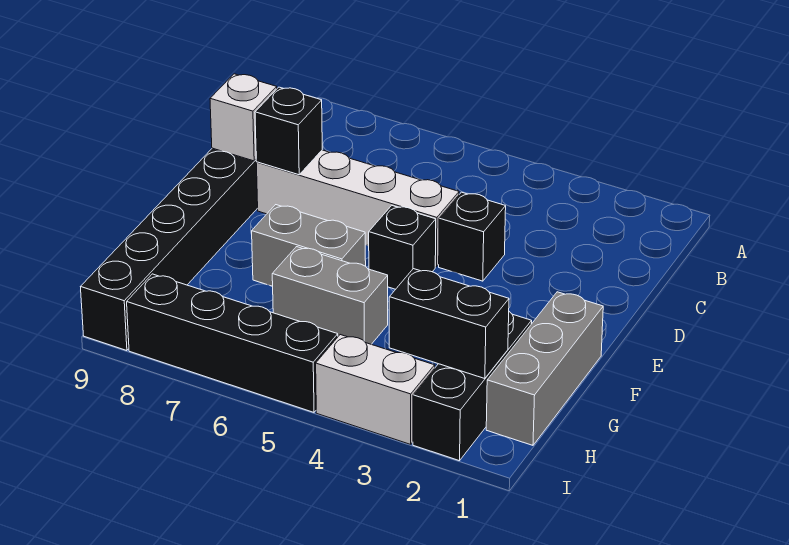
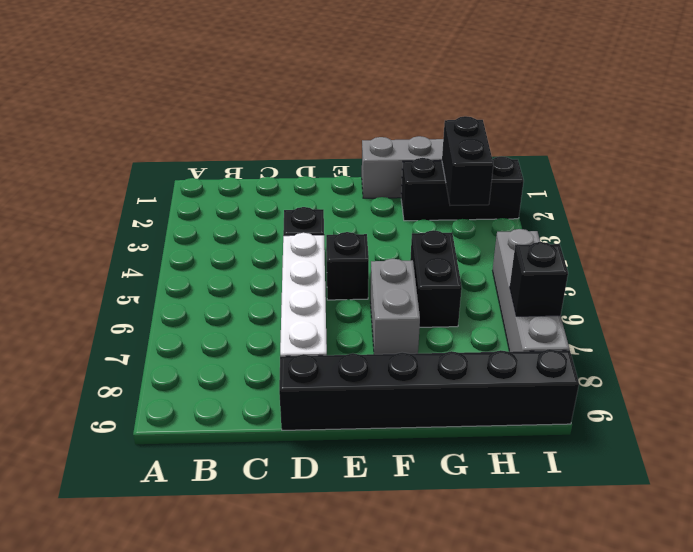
black 1x1 brick [255,87,322,175] -> black 1x1 brick moved to [510,242,568,316]
white 1x1 brick [210,74,277,161] -> none
grey 1x2 brick [272,247,388,344] -> black 1x2 brick [410,230,462,327]
white 1x2 brick [316,335,435,444] -> none
black 1x4 brick [127,274,338,412] -> grey 1x4 brick [493,229,569,352]

